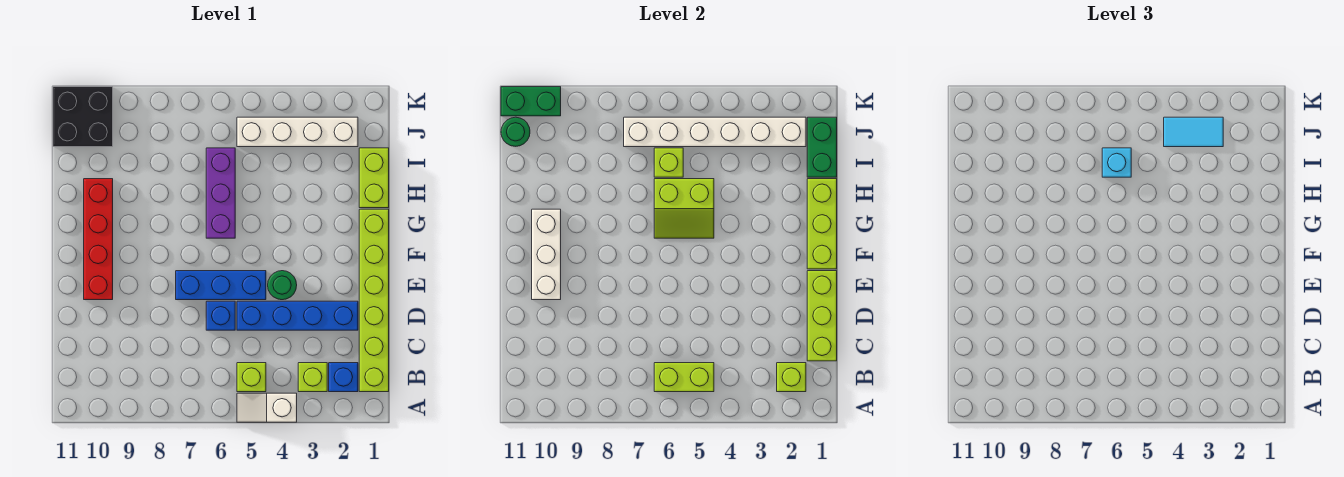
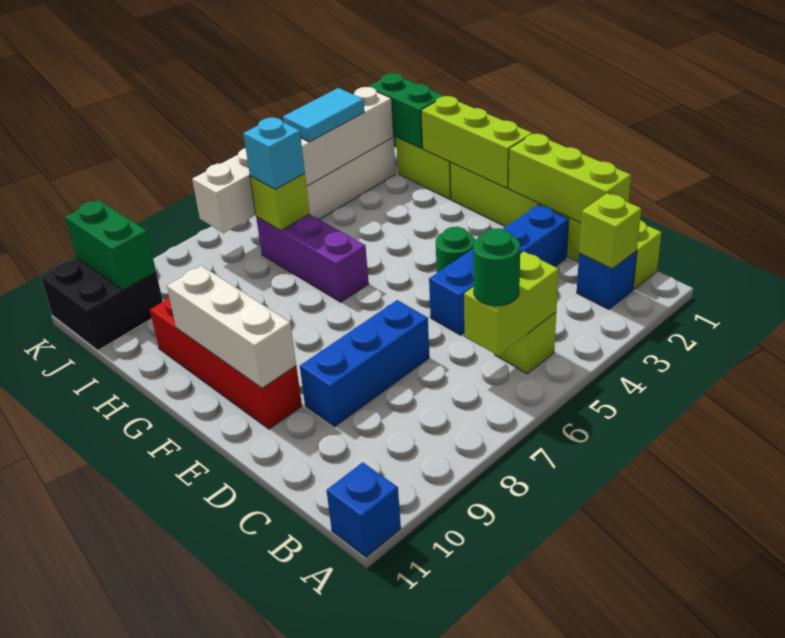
white 1x2 slope [237,393,297,422] -> none
lime 1x1 brick [298,363,327,392] -> none
blue 1x1 brick [206,301,235,330] -> blue 1x1 brick moved to [326,462,401,557]
blue 1x3 brick [176,271,266,300] -> blue 1x3 brick moved to [300,300,429,426]
lime 2x2 slope [654,179,714,238] -> none
green 1x1 round brick [501,117,530,146] -> green 1x1 round brick moved to [473,228,520,306]
green 1x2 brick [501,87,561,116] -> green 1x2 brick turned to [65,200,156,290]

